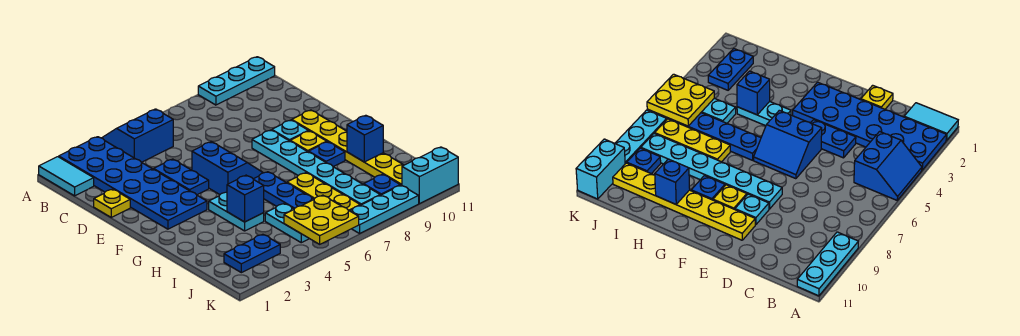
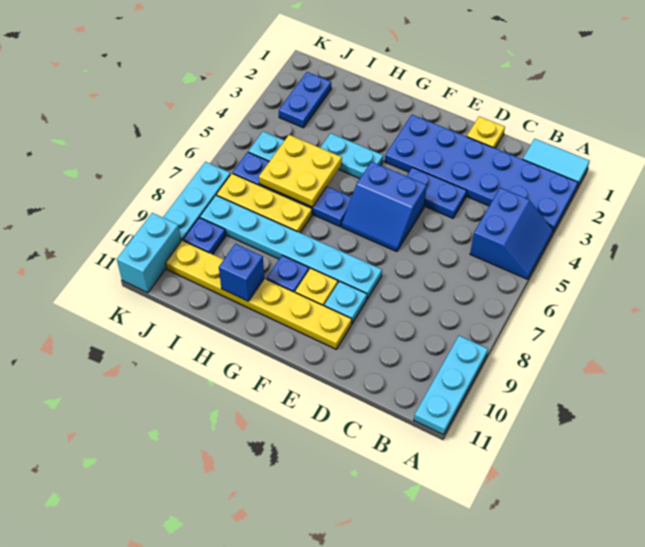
blue 1x1 brick [227,175,264,222] -> none
yellow 2x2 plate [284,195,359,244] -> yellow 2x2 plate moved to [259,135,342,207]

